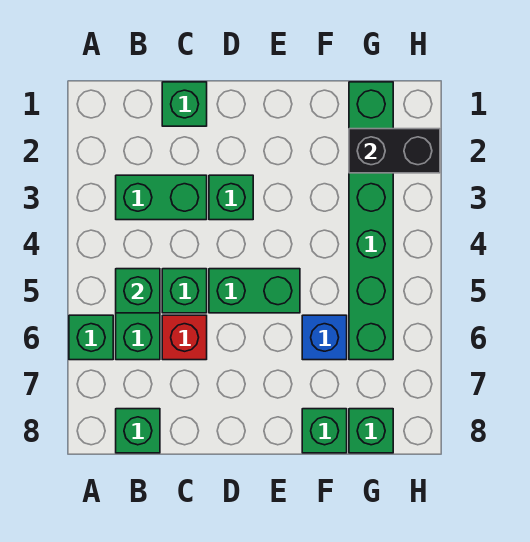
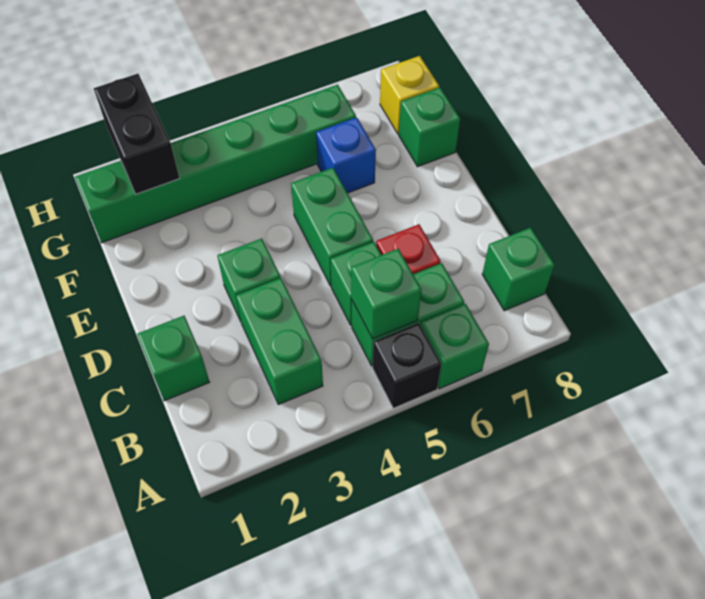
none -> black 1x1 brick [372,323,442,408]
green 1x1 brick [349,409,393,453] -> yellow 1x1 brick [380,56,439,134]

